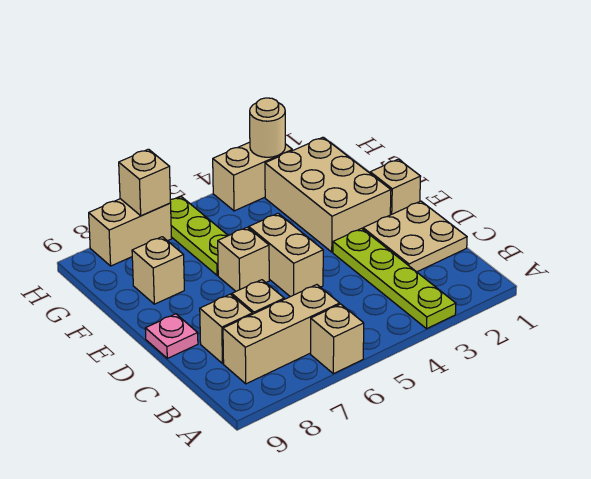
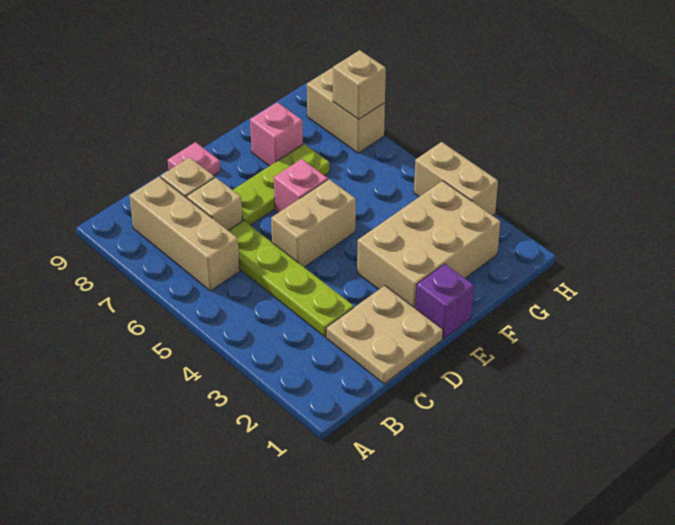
lime 1x4 plate [333,228,456,329] -> lime 1x4 plate turned to [229,221,354,337]
tan 1x1 brick [311,304,364,374] -> none
tan 1x1 brick [370,159,421,215] -> purple 1x1 brick [416,264,474,339]
tan 1x1 brick [218,227,269,291] -> pink 1x1 brick [274,159,328,213]
lime 1x3 plate [170,197,228,275] -> lime 1x3 plate moved to [233,144,329,225]
tan 1x1 brick [132,237,184,304] -> pink 1x1 brick [250,102,303,166]
tan 1x1 round brick [250,98,285,157] -> none

